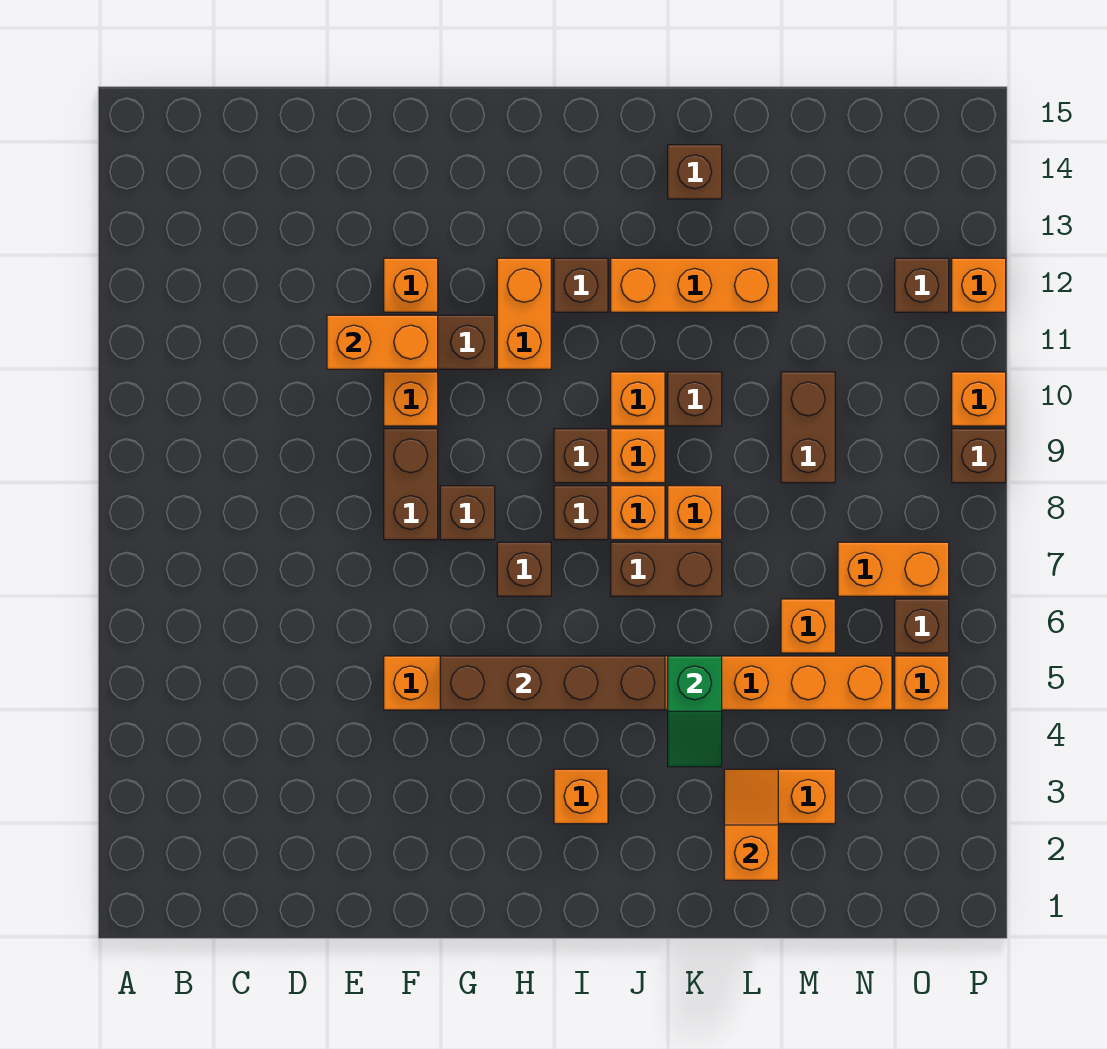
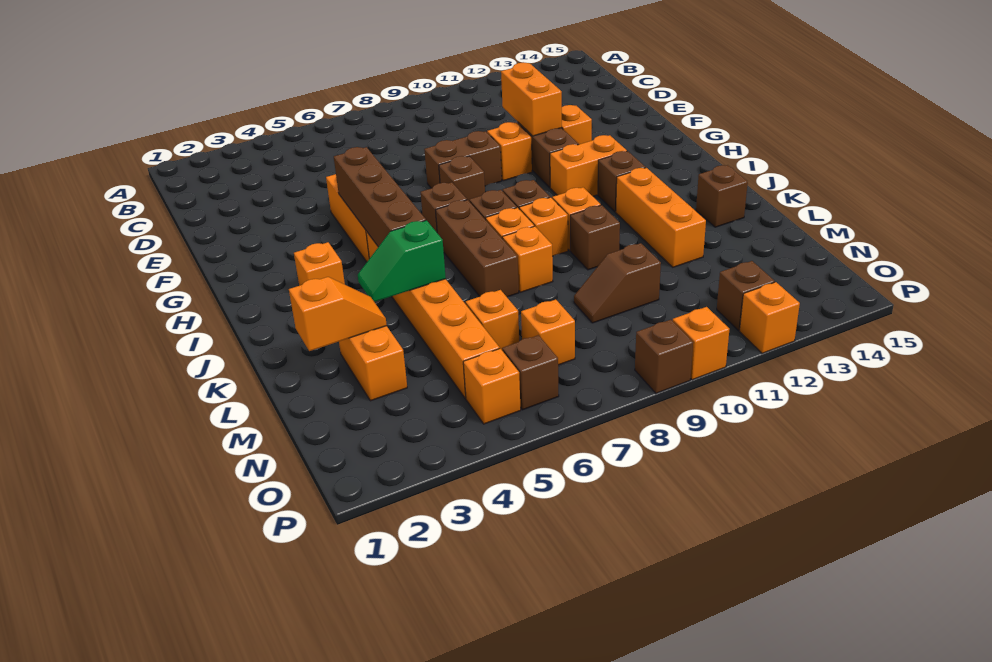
brown 1x2 brick [611,542,722,596] -> brown 1x3 brick [436,200,519,297]
brown 1x2 brick [781,372,835,483] -> brown 1x2 slope [574,243,661,323]
orange 1x2 brick [838,542,949,596] -> orange 1x1 brick [521,299,575,365]

